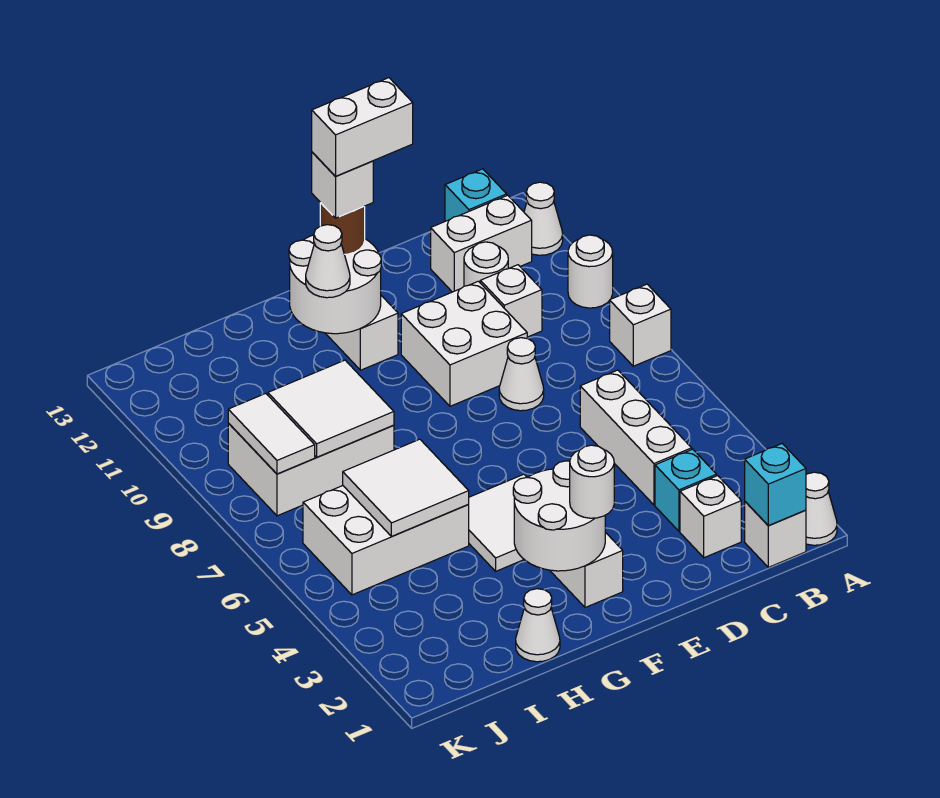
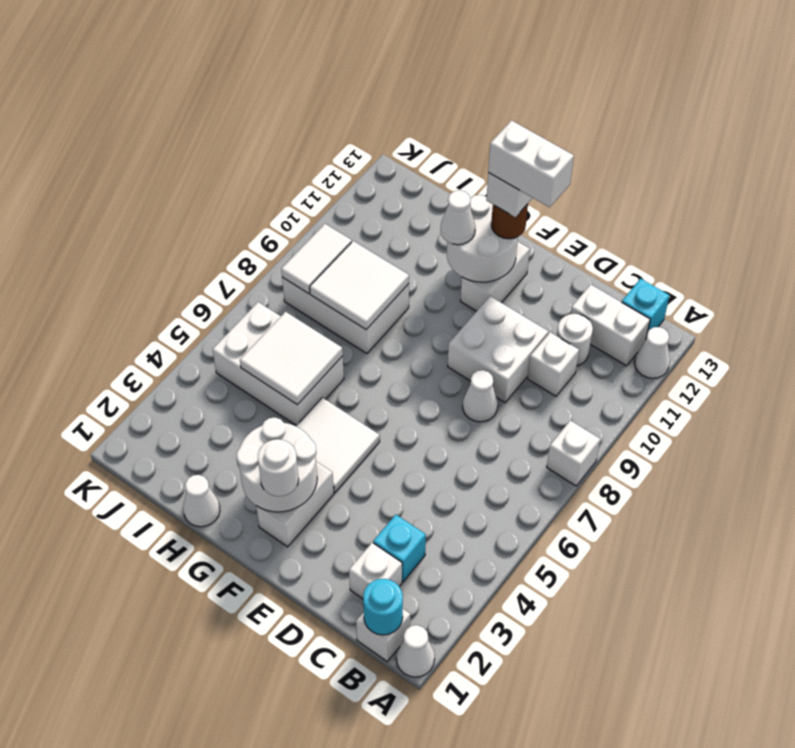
white 1x1 round brick [568,235,613,308] -> none
cyan 1x1 brick [745,444,806,526] -> cyan 1x1 round brick [363,579,403,635]
white 1x3 brick [580,370,692,505] -> none

